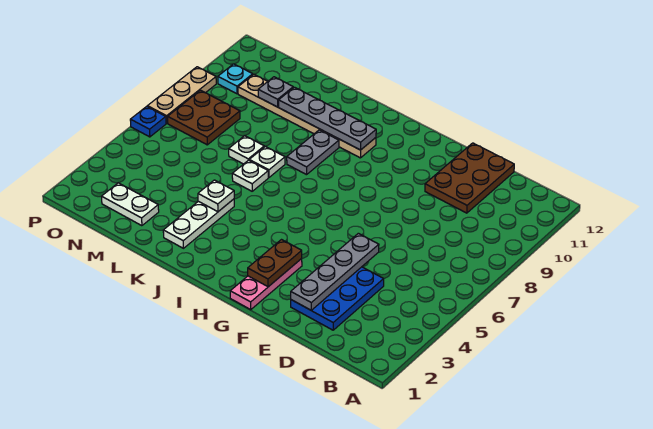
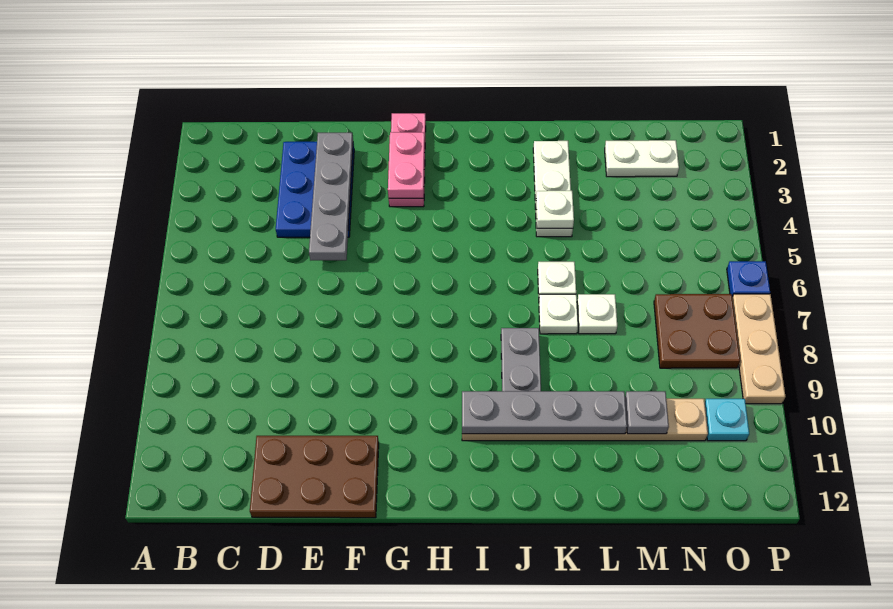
brown 2x3 plate [425,143,514,213] -> brown 2x3 plate turned to [250,436,379,518]
brown 1x2 plate [248,240,302,287] -> pink 1x2 plate [388,132,425,198]

